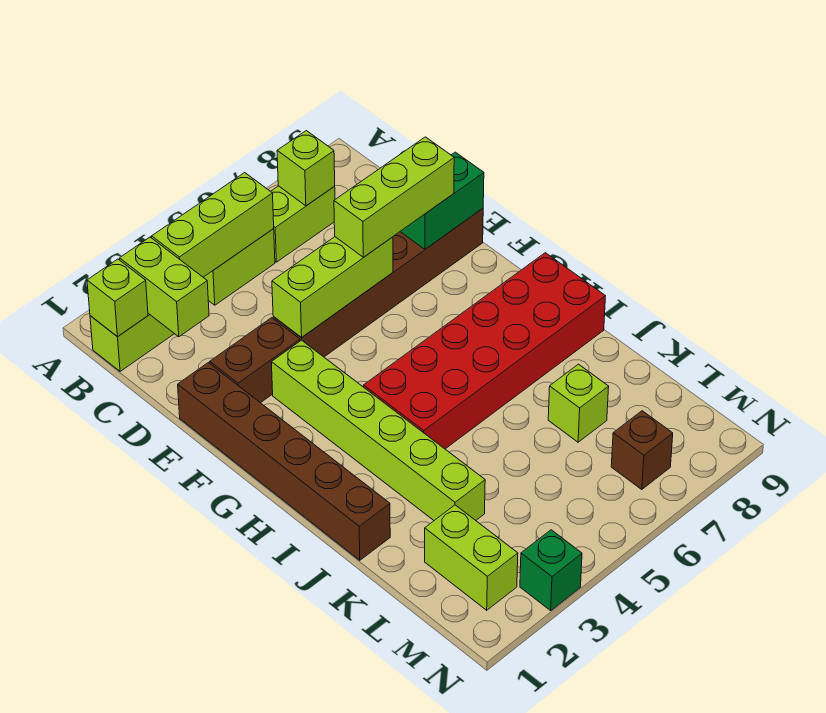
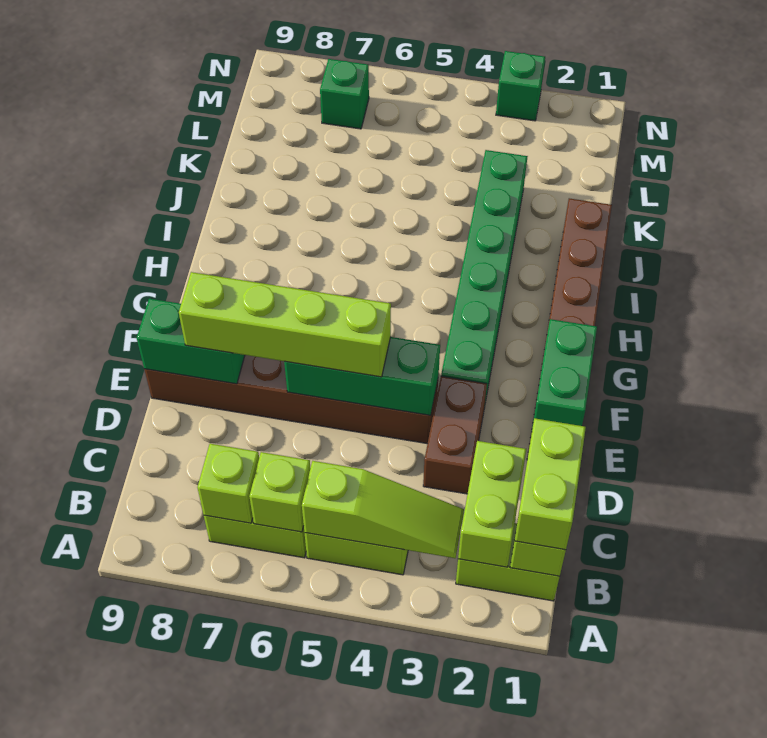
lime 1x3 brick [152,173,274,277] -> lime 1x3 slope [302,461,464,558]
none -> green 1x2 brick [532,319,597,429]
brown 1x2 brick [210,318,300,403] -> brown 1x2 brick turned to [423,376,487,494]
lime 1x3 brick [272,237,393,338] -> green 1x3 brick [284,337,440,415]
lime 1x3 brick [334,137,454,257] -> lime 1x4 brick [179,272,391,377]
lime 1x6 brick [271,340,485,520] -> green 1x6 brick [441,150,528,408]
red 2x6 brick [364,253,605,449] -> none
lime 1x1 brick [548,364,609,442] -> lime 1x1 brick moved to [249,452,310,532]
lime 1x2 brick [425,505,518,610] -> lime 1x2 brick moved to [515,418,586,550]
brown 1x1 brick [611,411,673,490] -> green 1x1 brick [320,59,369,129]

